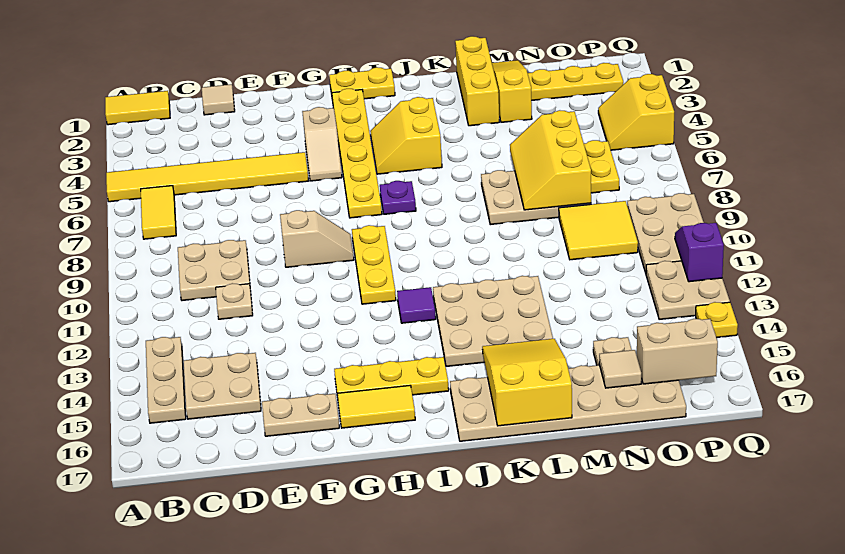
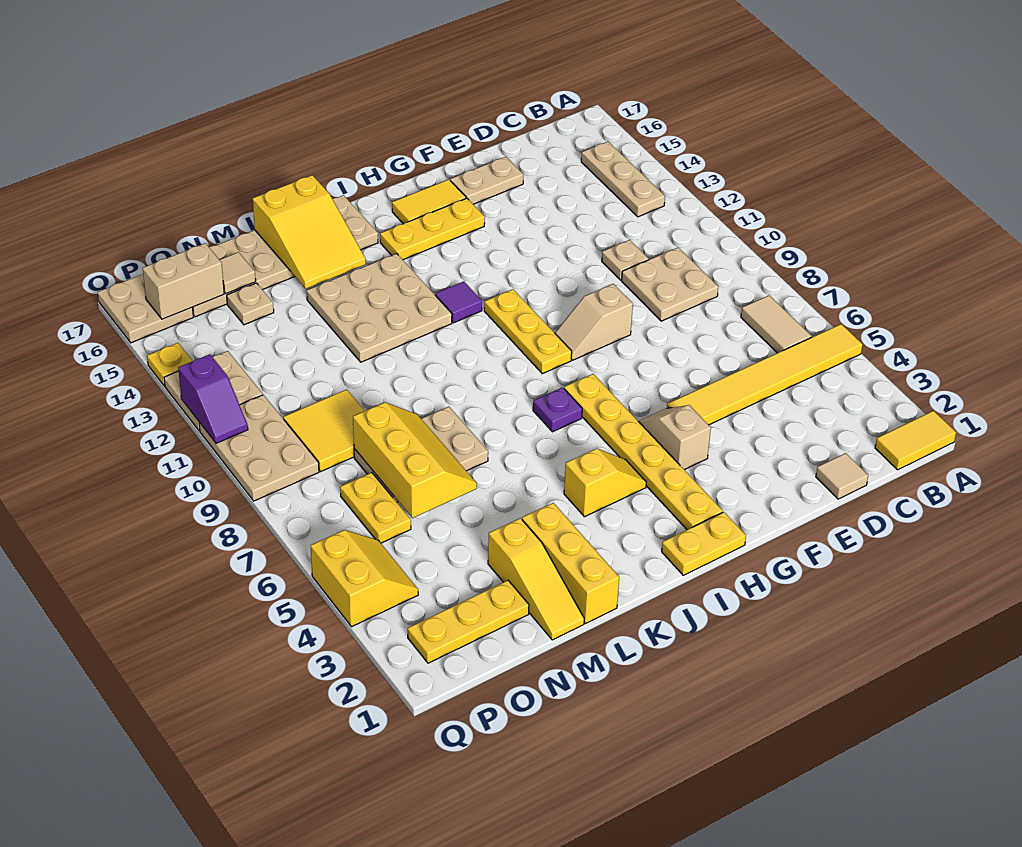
yellow 1x2 tile [141,186,176,239] -> tan 1x2 tile [741,296,812,353]
tan 2x2 plate [184,353,261,419] -> tan 2x2 plate moved to [98,274,193,343]
yellow 2x2 slope [370,97,442,174] -> yellow 1x2 slope [564,449,646,517]

